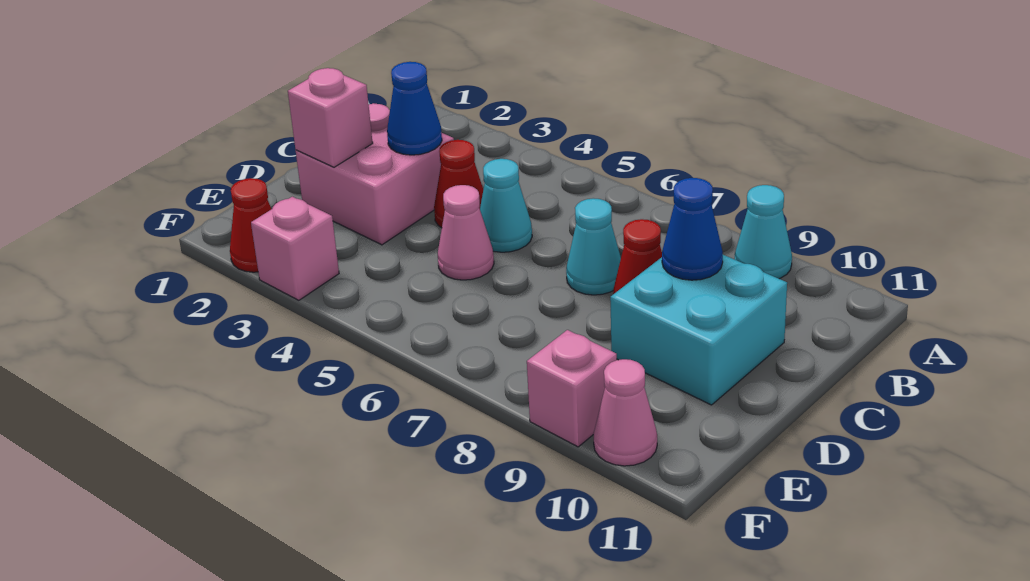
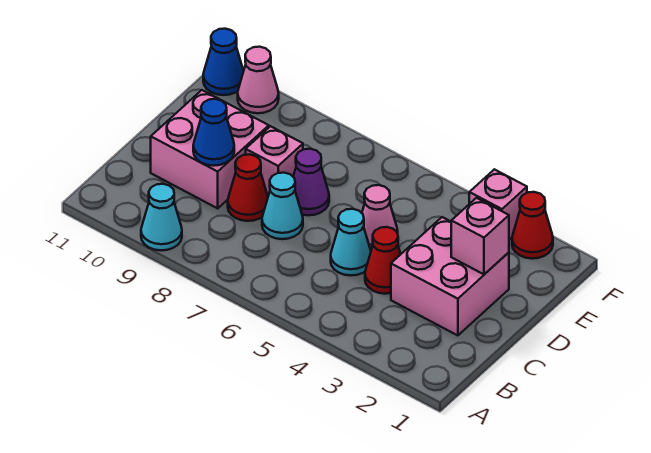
blue 1x1 cone [387,62,442,155] -> blue 1x1 cone moved to [203,29,244,95]
cyan 2x2 brick [610,255,787,405] -> pink 2x2 brick [151,90,269,208]
none -> purple 1x1 cone [293,149,329,215]
pink 1x1 brick [527,330,617,447] -> pink 1x1 brick moved to [246,126,303,196]

